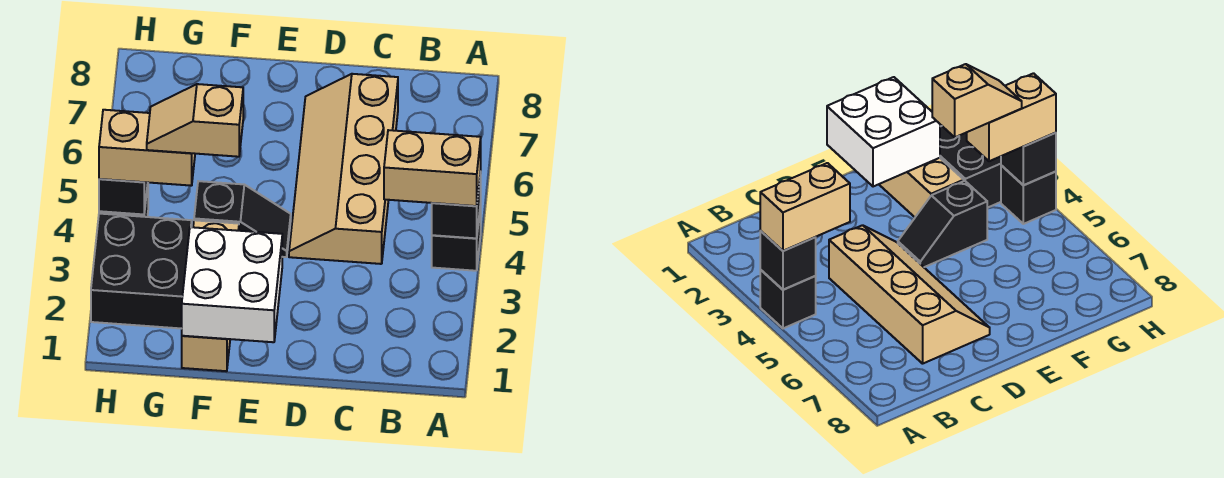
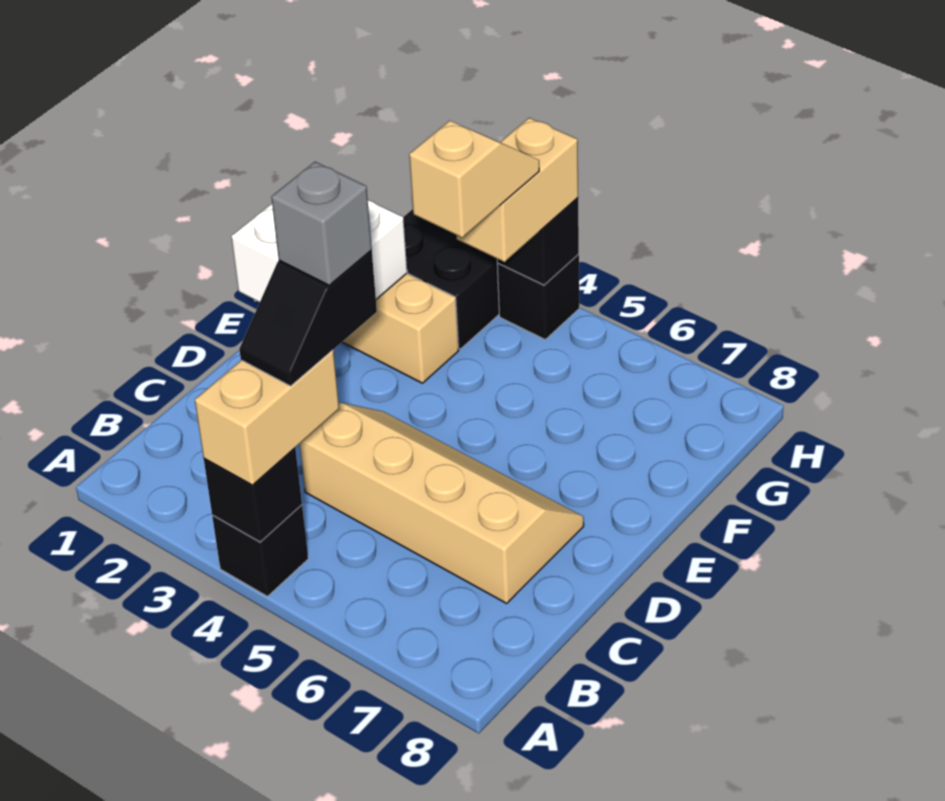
none -> grey 1x1 brick [271,162,372,285]
black 1x2 slope [194,181,291,257] -> black 1x2 slope moved to [239,250,377,386]

